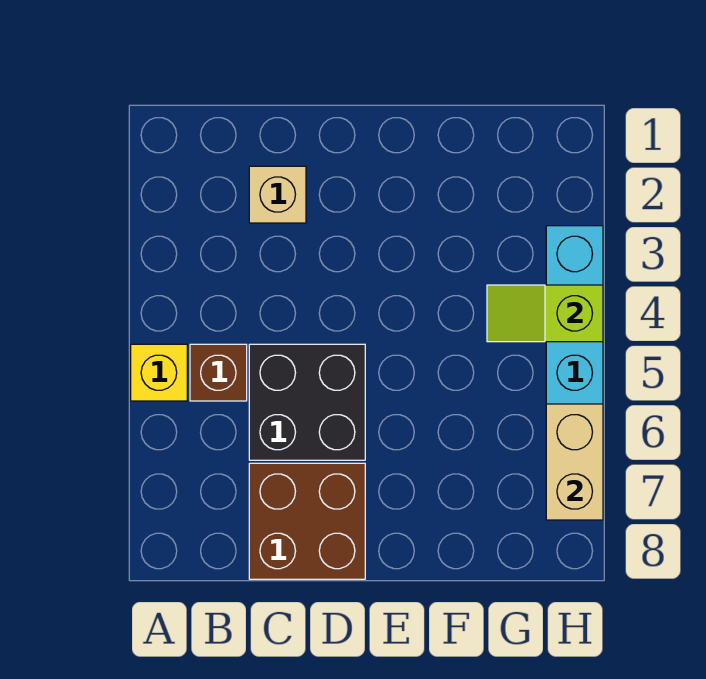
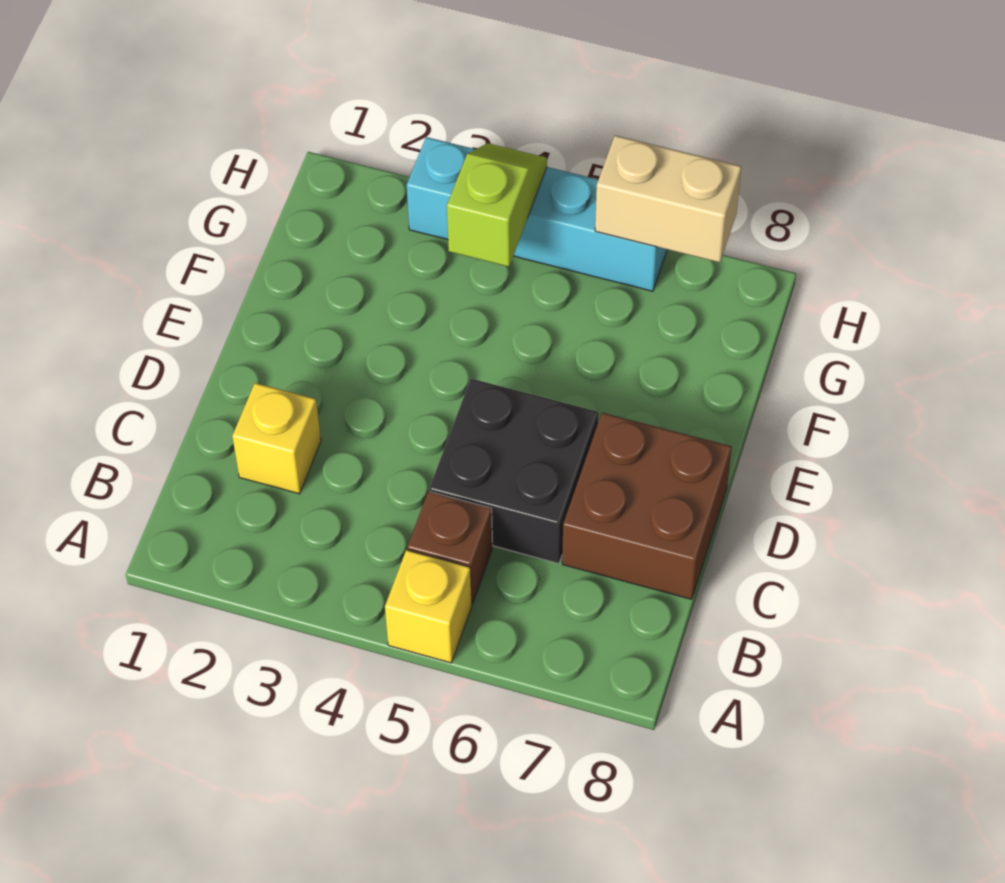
tan 1x1 brick [249,166,306,223] -> yellow 1x1 brick [232,383,321,494]
lime 1x2 slope [487,285,603,342] -> lime 1x2 slope turned to [447,143,547,267]

